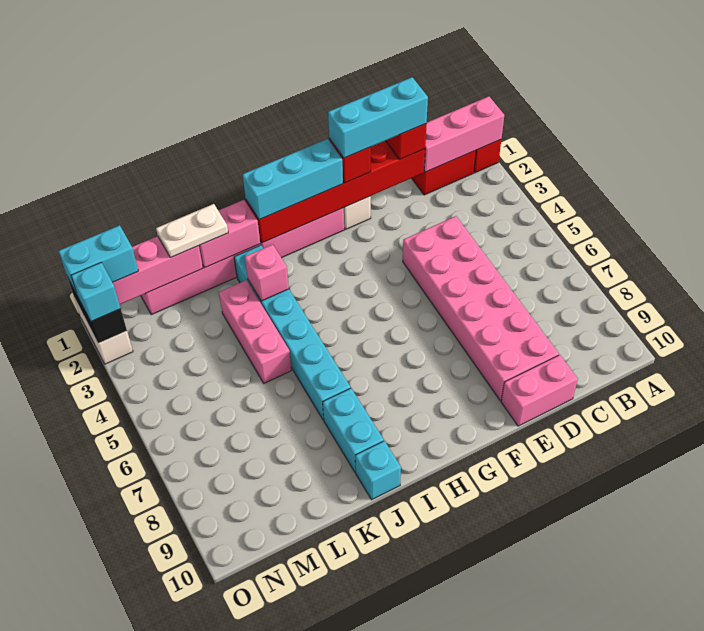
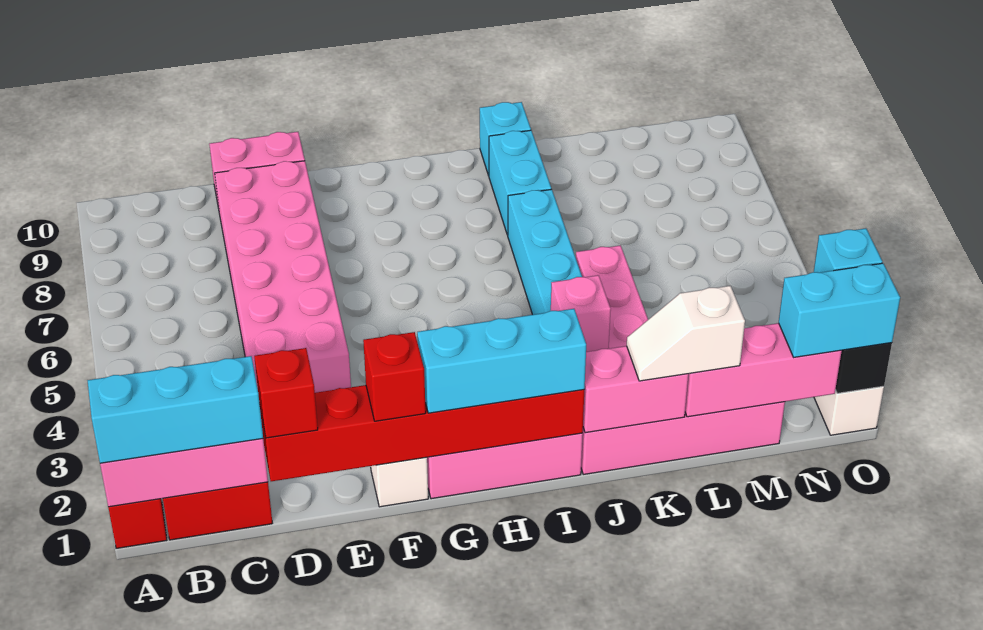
cyan 1x3 brick [328,77,428,158] -> cyan 1x3 brick moved to [87,356,263,463]
white 1x2 plate [156,204,228,257] -> white 1x2 slope [627,286,745,381]

